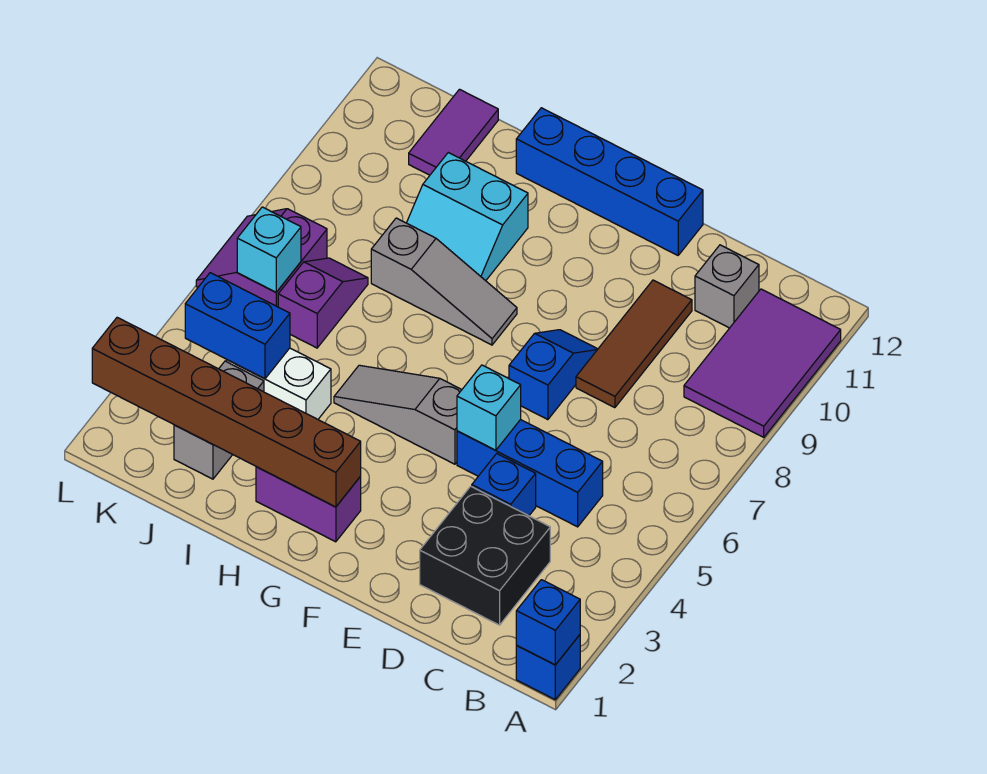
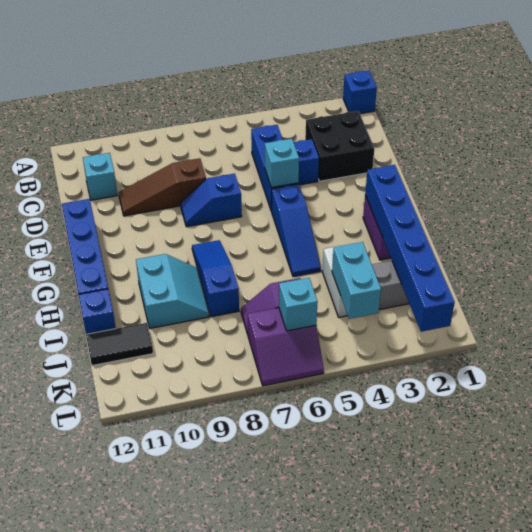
blue 1x1 brick [516,580,580,665] -> blue 1x1 brick moved to [78,289,116,334]
purple 2x3 tile [684,289,841,437] -> none
grey 1x1 brick [695,245,759,328] -> cyan 1x1 brick [83,153,117,200]
brown 1x3 tile [576,280,692,408] -> brown 1x3 slope [119,158,206,216]
grey 1x3 slope [334,365,462,464] -> blue 1x3 slope [272,184,321,276]
brown 1x6 brick [92,317,361,507] -> blue 1x6 brick [365,165,455,332]
grey 1x3 slope [371,218,517,345] -> blue 1x3 slope [192,240,239,317]
blue 1x2 brick [185,273,290,379] -> cyan 1x2 brick [332,242,381,319]
purple 1x2 tile [409,89,498,175] -> black 1x2 tile [86,323,153,365]

